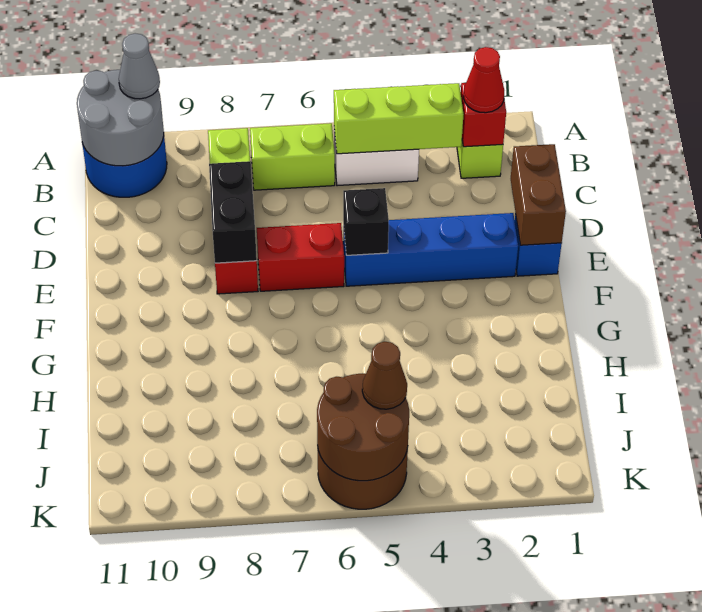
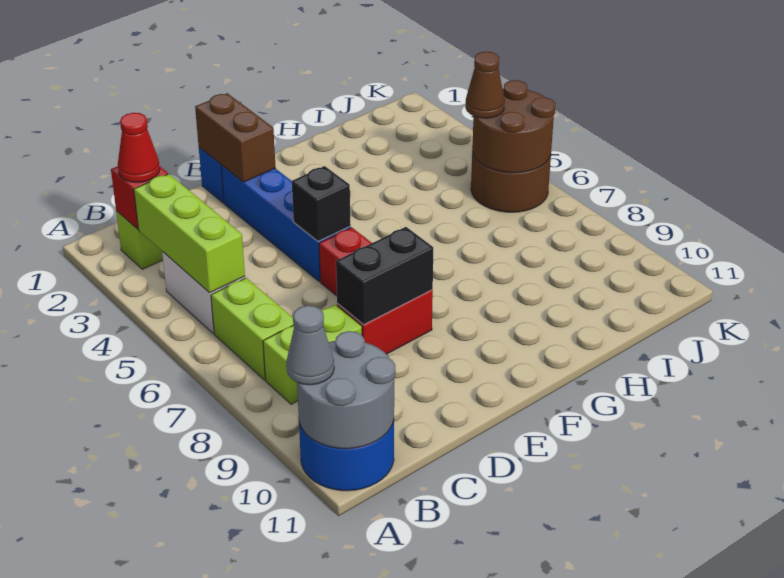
brown 1x2 brick [511,144,566,245] -> brown 1x2 brick turned to [195,93,276,182]

